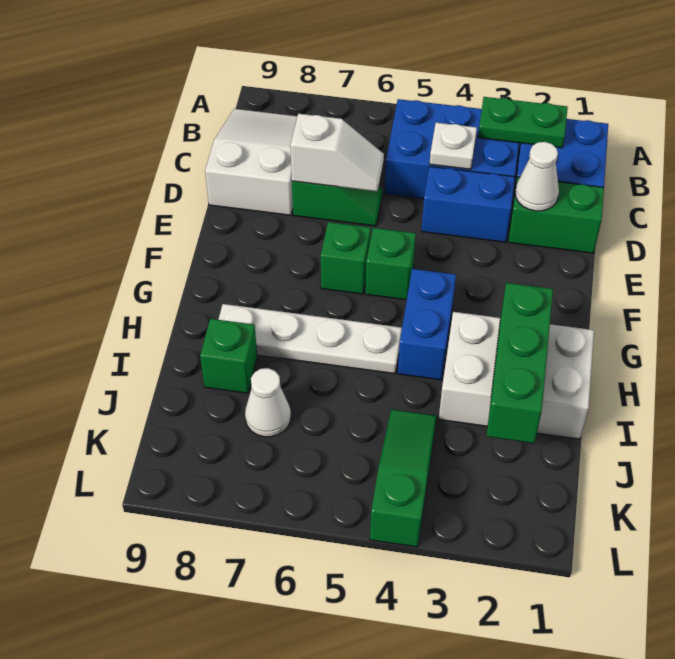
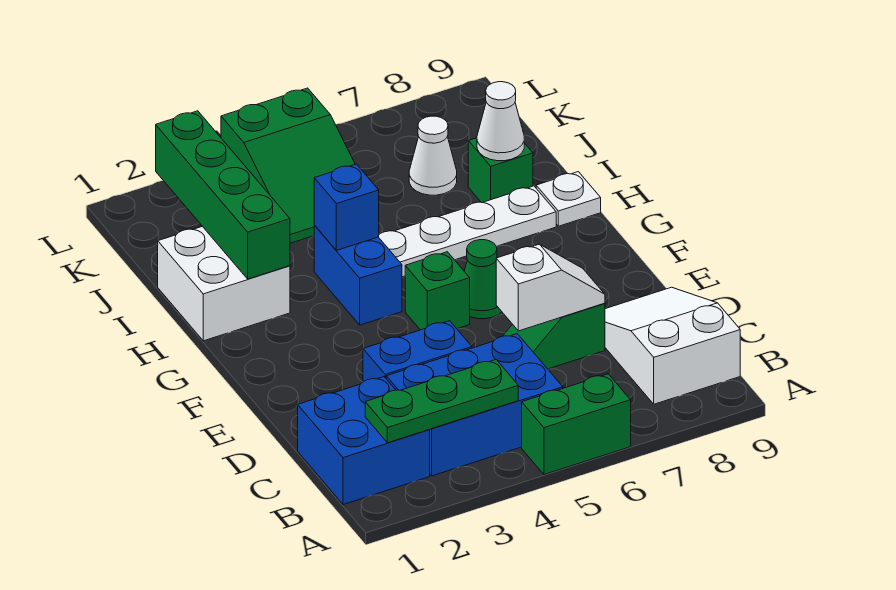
green 1x2 plate [478,97,568,148] -> green 1x3 plate [365,360,518,443]
white 2x3 slope [205,109,297,215] -> white 2x3 slope turned to [605,287,740,404]
white 1x1 plate [430,123,477,169] -> white 1x1 plate moved to [536,172,601,226]
green 1x2 brick [508,177,604,253] -> green 1x2 brick moved to [522,374,631,475]
white 1x1 cone [515,142,559,211] -> white 1x1 cone moved to [477,82,524,161]
white 1x2 slope [290,114,384,191] -> white 1x2 slope turned to [496,244,605,331]
green 1x1 brick [321,222,371,294] -> green 1x1 cone [464,240,502,319]
white 2x3 brick [439,312,594,439] -> white 2x2 brick [158,226,290,341]
green 1x3 brick [487,283,553,443] -> green 1x4 brick [156,111,290,279]
none -> blue 1x1 brick [314,164,379,250]
green 1x3 slope [370,409,436,547] -> green 2x3 slope [221,88,355,243]

